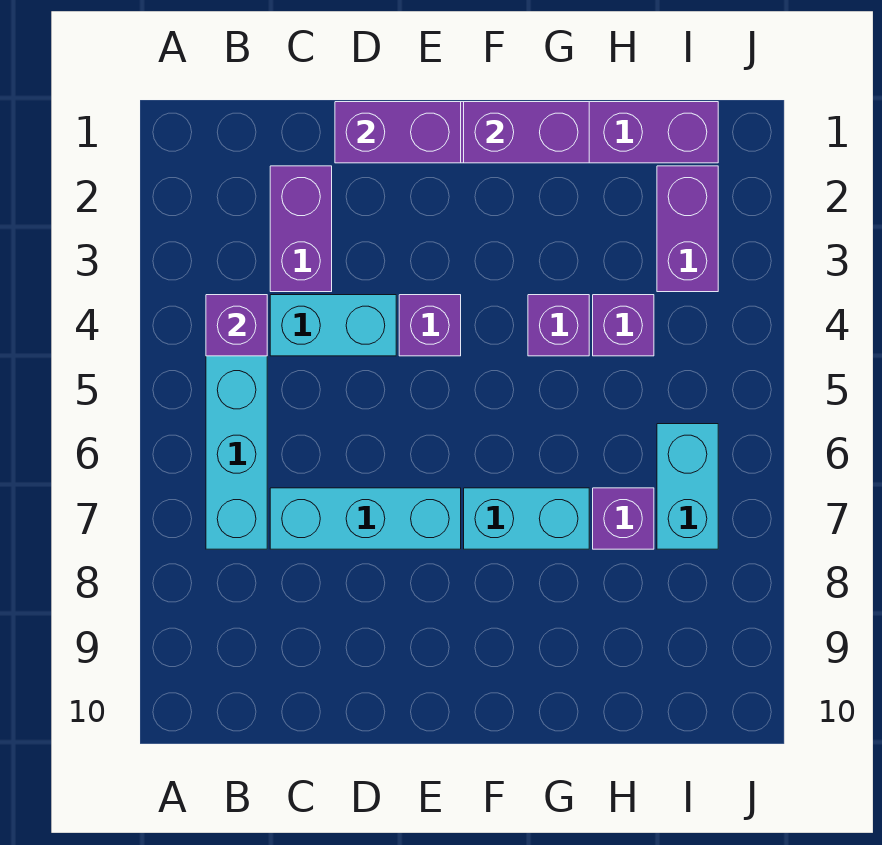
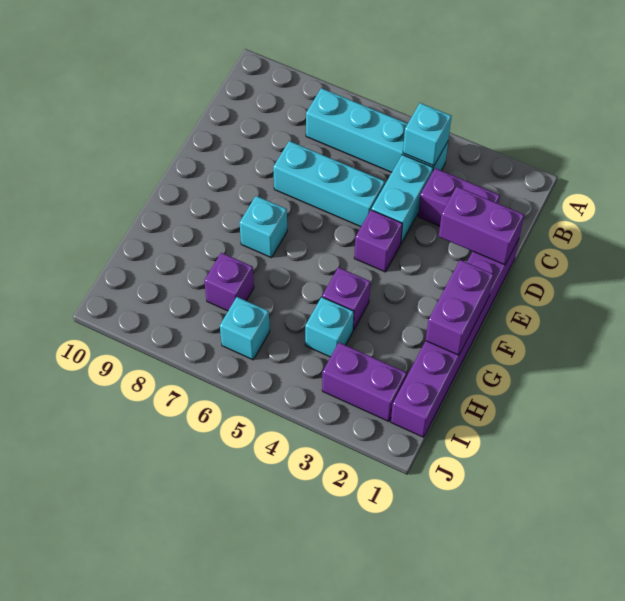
purple 1x1 brick [206,295,267,356] -> cyan 1x1 brick [403,103,451,166]
cyan 1x3 brick [270,488,461,549] -> cyan 1x3 brick turned to [273,141,385,227]
purple 1x2 brick [335,102,461,163] -> purple 1x2 brick turned to [439,187,524,265]
cyan 1x2 brick [464,488,589,549] -> cyan 1x1 brick [240,196,287,258]
purple 1x1 brick [593,295,654,356] -> cyan 1x1 brick [305,297,354,357]
cyan 1x2 brick [657,424,718,549] -> cyan 1x1 brick [220,297,270,360]

